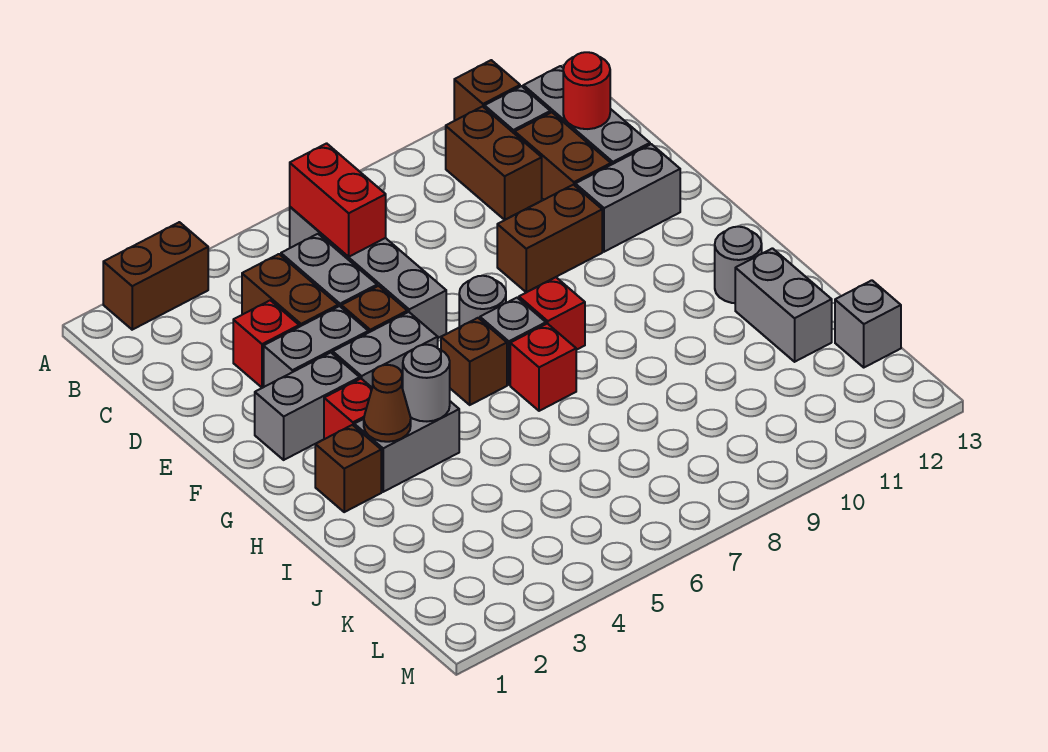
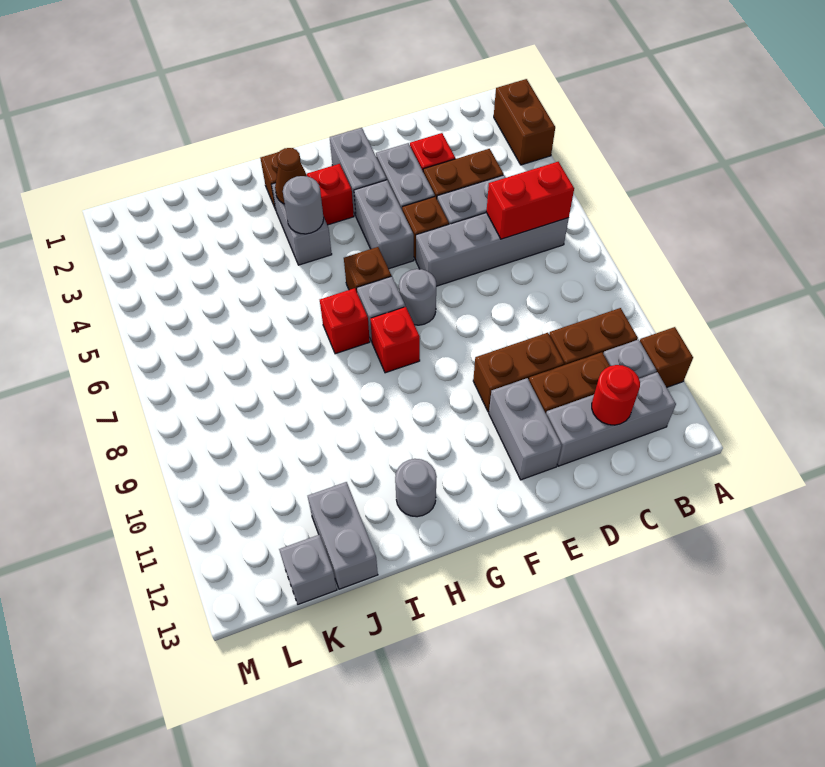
brown 1x2 brick [497,185,602,292] -> brown 1x2 brick turned to [473,333,564,412]
grey 1x2 brick [735,248,832,362] -> grey 1x2 brick turned to [308,482,378,589]

